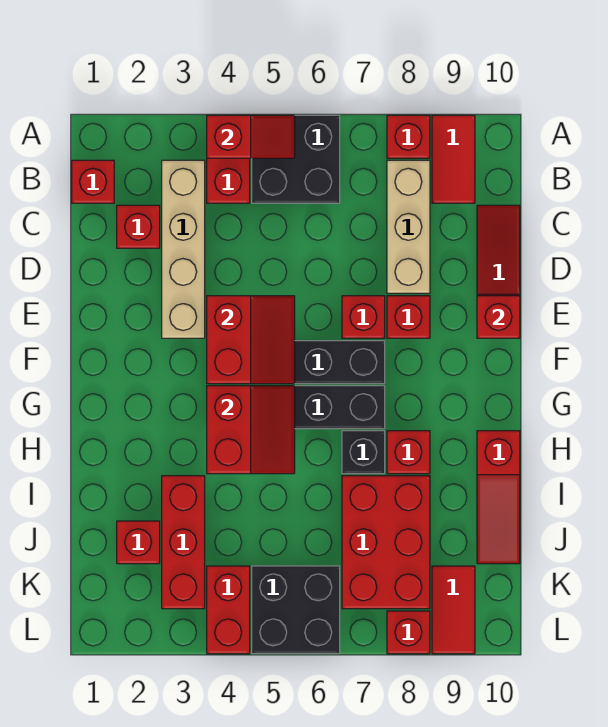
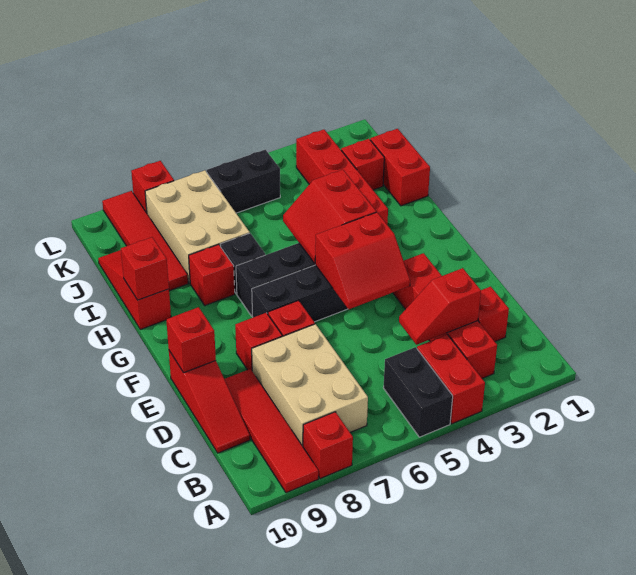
red 1x2 slope [207,115,295,158] -> red 1x2 slope moved to [399,268,481,345]
black 2x2 brick [252,115,340,203] -> black 1x2 brick [383,347,453,437]
red 1x2 tile [432,115,475,203] -> red 1x4 tile [224,369,318,493]
red 1x1 brick [72,160,114,203] -> red 1x1 brick moved to [121,237,169,300]
tan 1x4 brick [162,160,205,338] -> red 1x4 brick [393,253,497,378]
tan 1x3 brick [387,160,430,293] -> tan 2x3 brick [252,324,368,446]
red 2x2 slope [207,296,295,384] -> red 2x2 slope turned to [315,212,410,309]
red 1x3 brick [162,476,205,609] -> red 1x4 brick [296,129,388,224]
red 2x3 brick [342,476,430,609] -> tan 2x3 brick [145,170,250,283]
red 1x2 brick [207,566,250,654] -> red 1x2 brick moved to [370,129,430,206]
black 2x2 brick [252,566,340,654] -> black 1x2 brick [207,150,280,213]
red 1x2 tile [432,566,475,654] -> red 1x4 tile [102,191,188,291]

